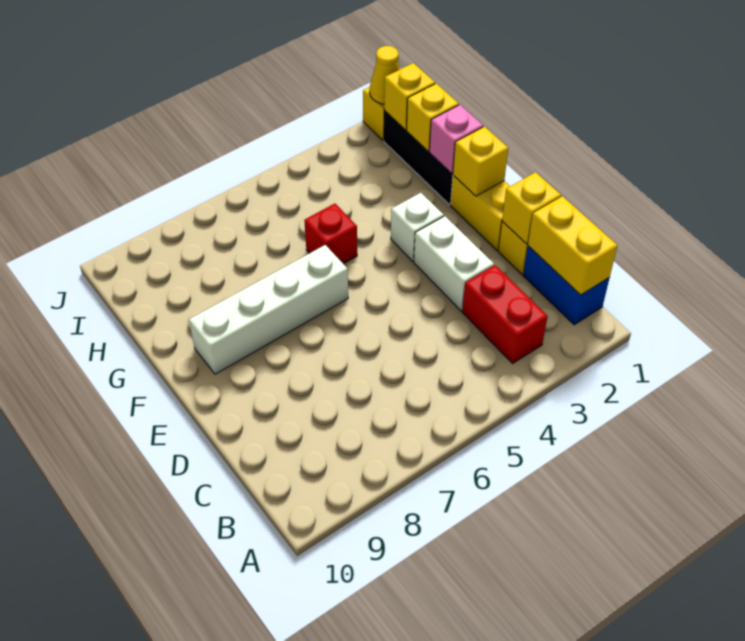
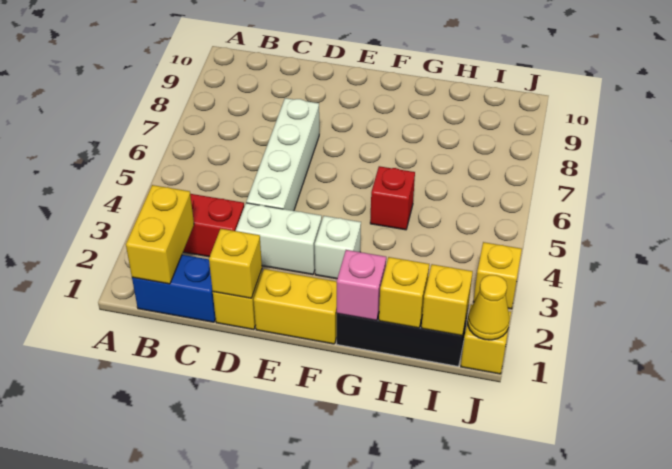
yellow 1x2 brick [528,196,617,295] -> yellow 1x2 brick turned to [126,185,194,284]
yellow 1x1 brick [453,126,508,196] -> yellow 1x1 brick moved to [473,242,522,309]
white 1x4 brick [189,245,348,374] -> white 1x4 brick moved to [246,98,319,211]

